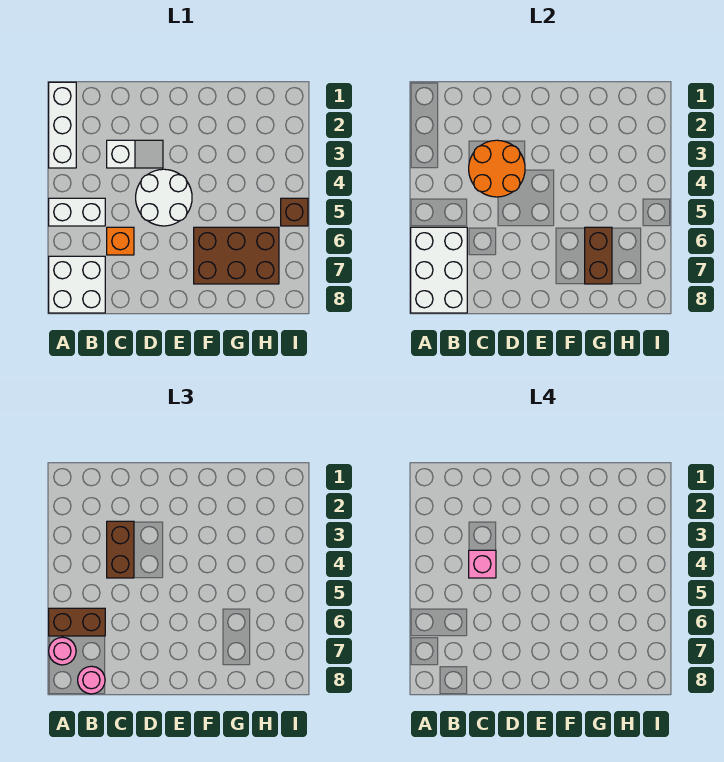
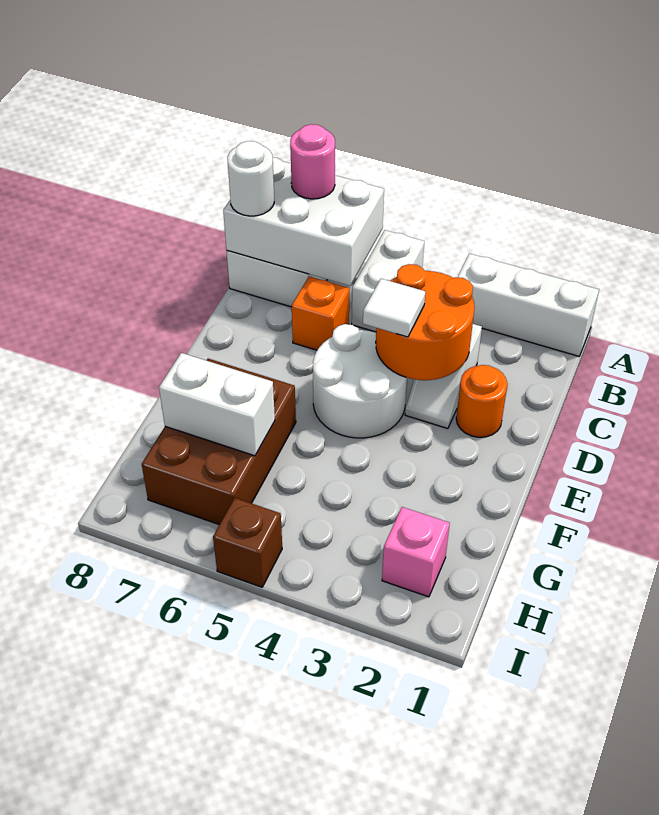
brown 1x2 brick [49,608,105,636] -> none
pink 1x1 round brick [78,666,105,694] -> white 1x1 round brick [227,141,274,216]
brown 1x2 brick [107,521,134,578] -> none
pink 1x1 brick [469,550,496,578] -> pink 1x1 brick moved to [382,507,450,597]
none -> orange 1x1 round brick [456,365,508,437]
none -> white 1x1 tile [363,279,425,337]
brown 1x2 brick [585,227,612,284] -> white 1x2 brick [159,353,275,456]

